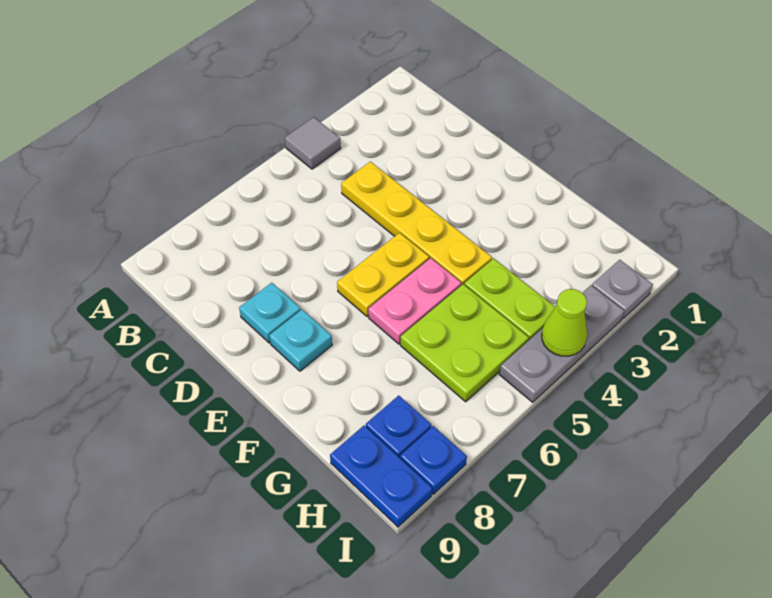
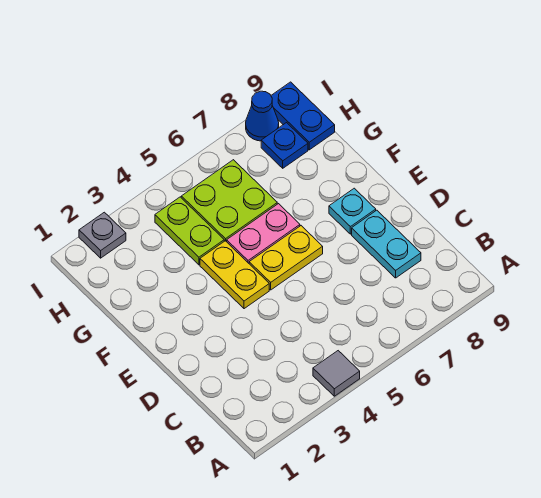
yellow 1x4 plate [341,162,492,285] -> yellow 1x2 plate [200,241,269,309]
cyan 1x1 plate [239,283,301,343] -> cyan 1x2 plate [352,210,421,278]
grey 1x3 plate [499,285,624,402] -> none
lime 1x1 cone [542,289,587,356] -> none
blue 1x1 plate [400,426,467,494] -> blue 1x1 cone [246,91,279,141]

